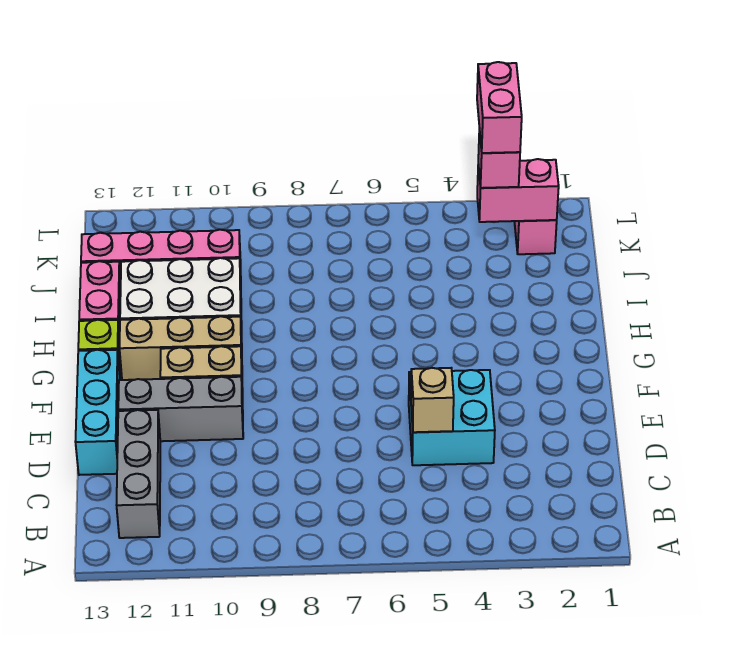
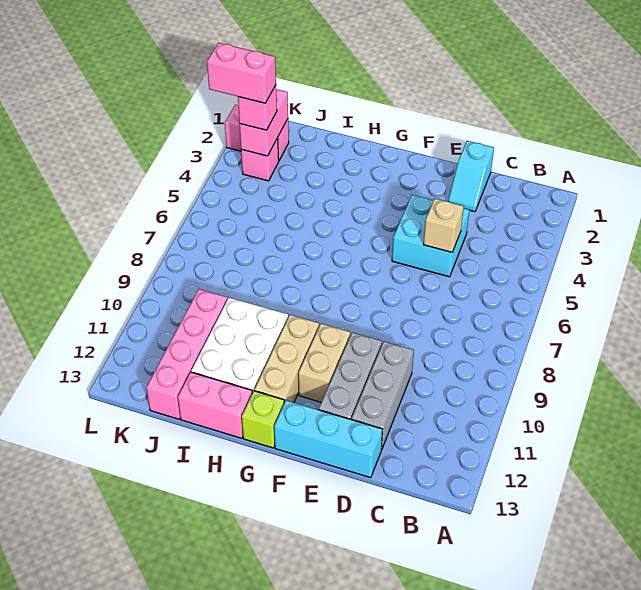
grey 1x3 brick [117,410,160,538] -> grey 1x3 brick turned to [352,341,414,450]
none -> cyan 1x2 slope [448,141,494,212]
none -> pink 1x1 brick [241,138,279,181]

